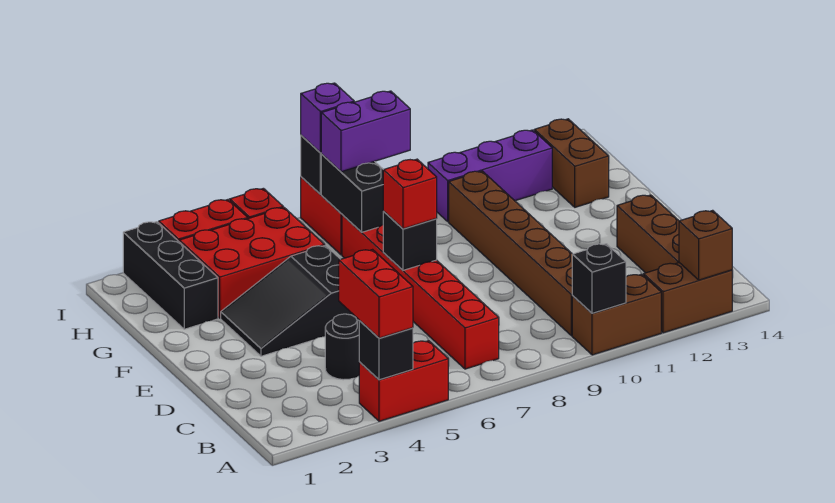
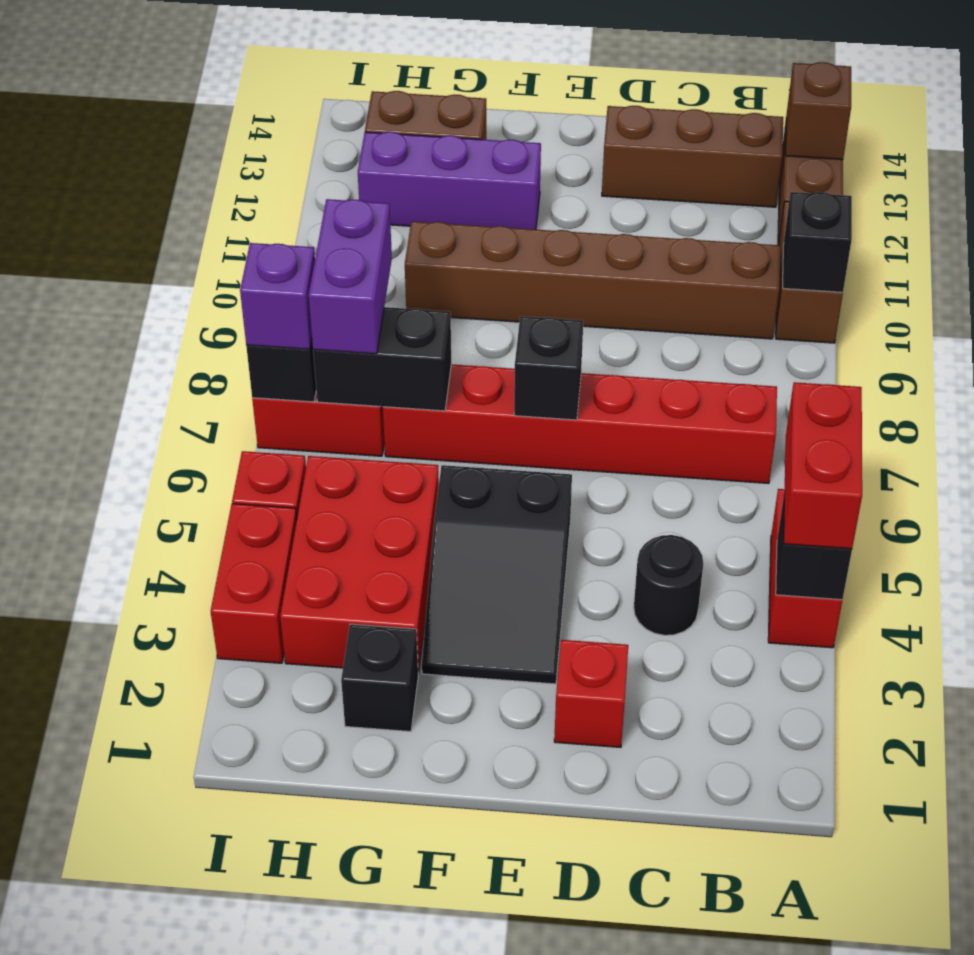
red 1x2 brick [339,250,413,338] -> red 1x2 brick turned to [784,382,862,549]
red 1x1 brick [383,159,437,229] -> red 1x1 brick moved to [554,640,628,748]
black 1x3 brick [123,222,218,329] -> black 1x1 brick [341,624,418,731]
purple 1x3 brick [428,130,552,222] -> purple 1x3 brick turned to [358,132,541,230]

